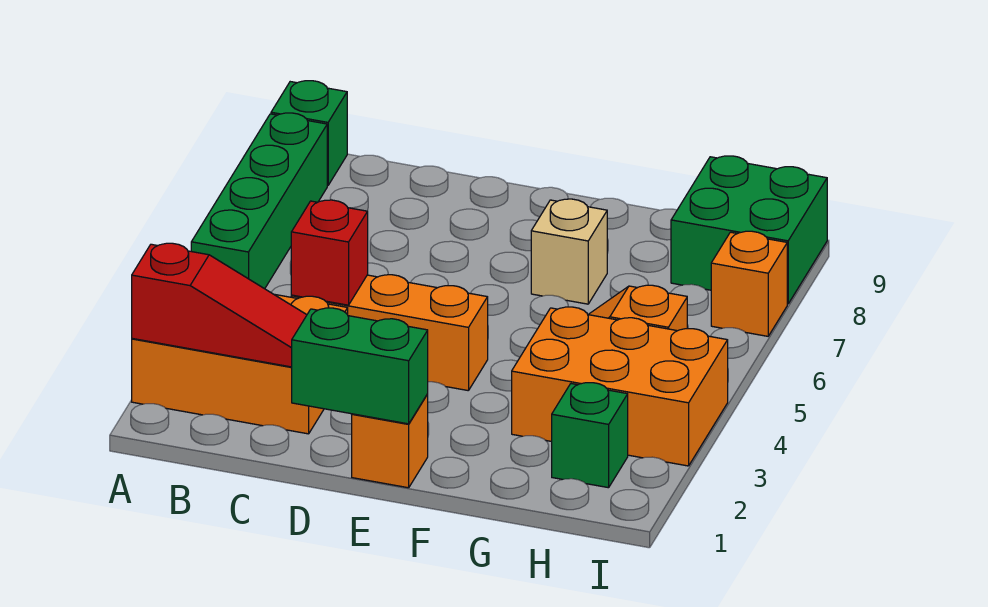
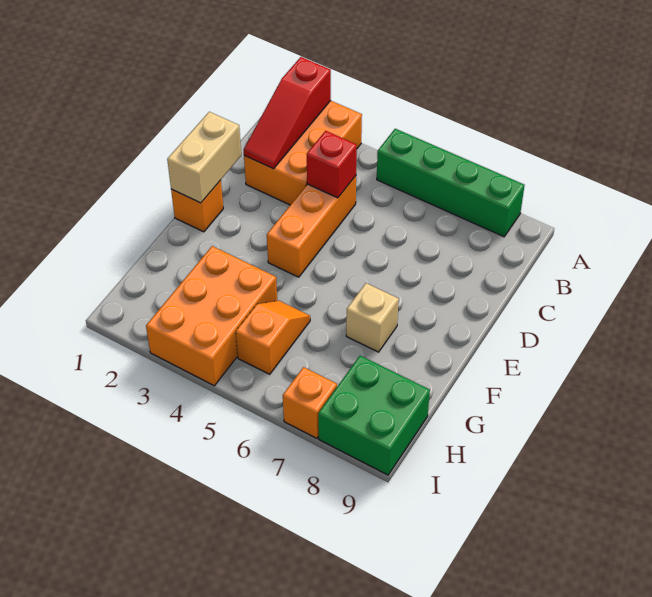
green 1x1 brick [271,81,347,186] -> none
green 1x2 brick [292,308,428,424] -> tan 1x2 brick [167,112,241,203]
green 1x1 brick [552,383,628,488] -> none

